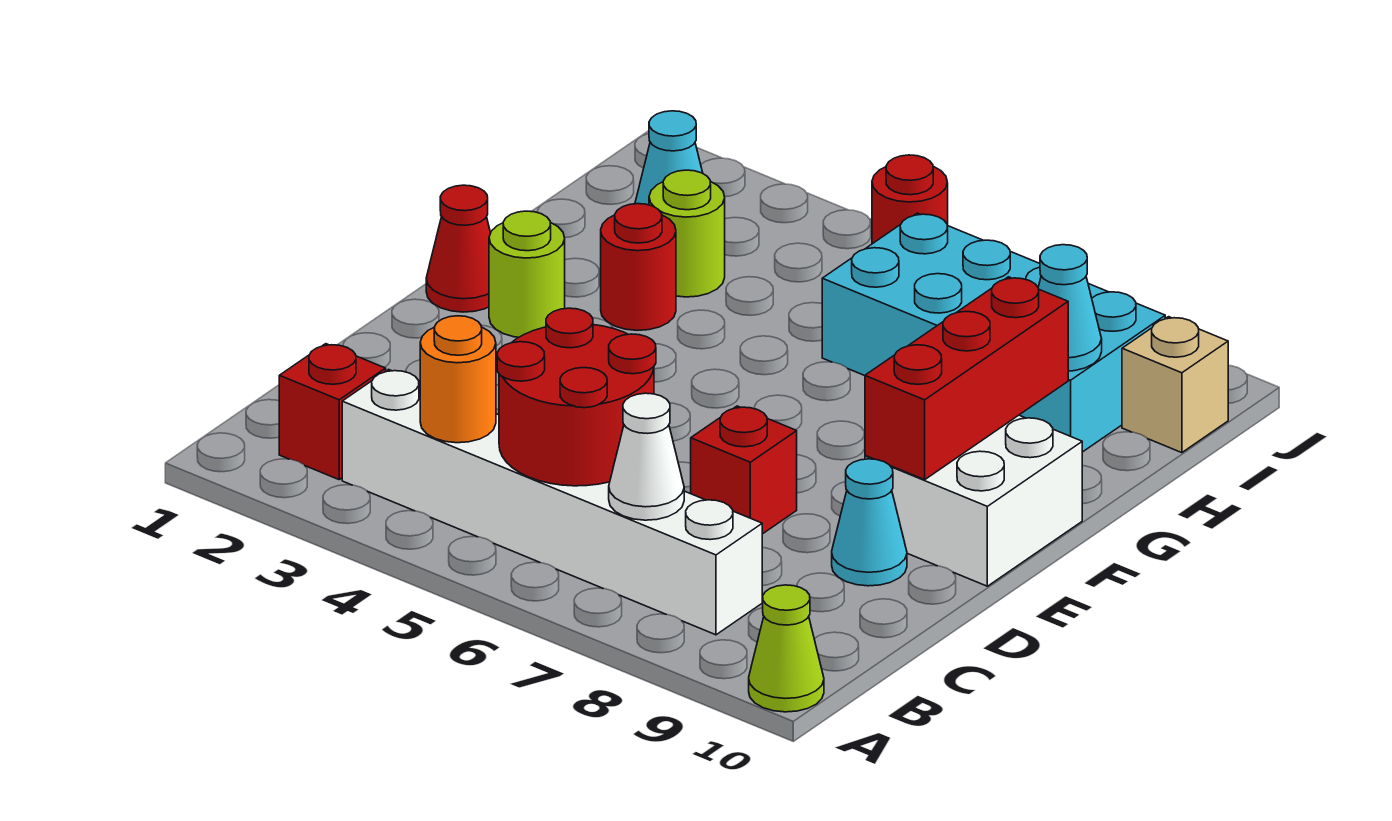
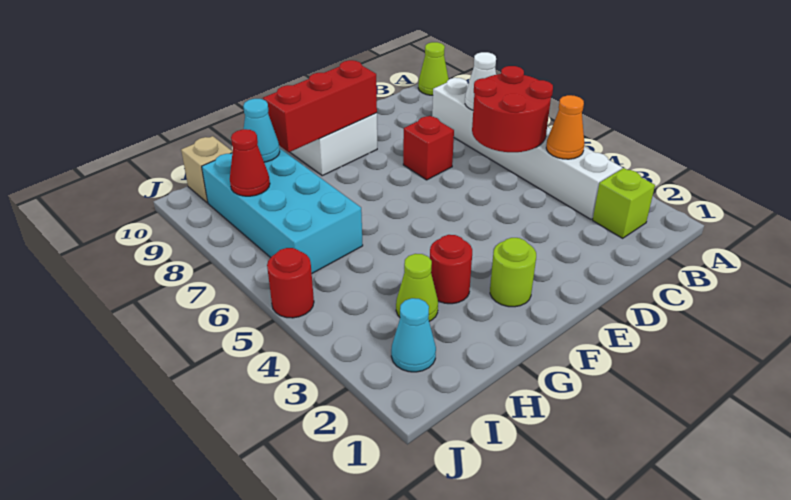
red 1x1 brick [279,344,386,480] -> lime 1x1 brick [593,168,655,238]
orange 1x1 round brick [420,316,496,443] -> orange 1x1 cone [546,95,584,159]
cyan 1x1 cone [832,459,907,586] -> none
red 1x1 cone [426,185,491,312] -> red 1x1 cone moved to [230,129,270,196]
lime 1x1 round brick [649,170,725,297] -> lime 1x1 cone [396,254,438,321]

